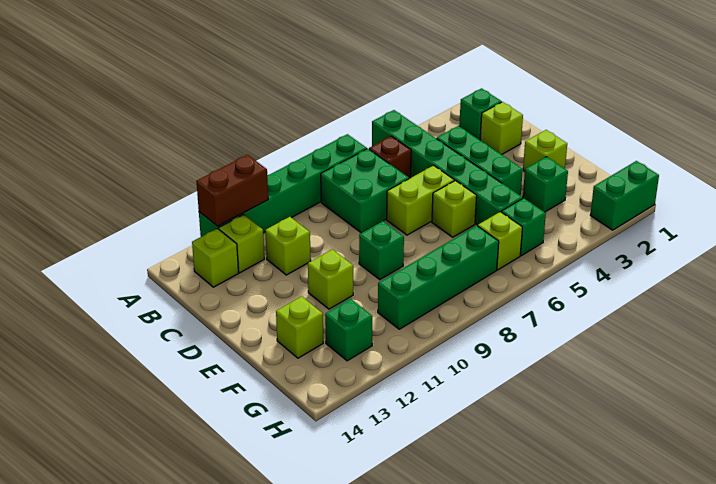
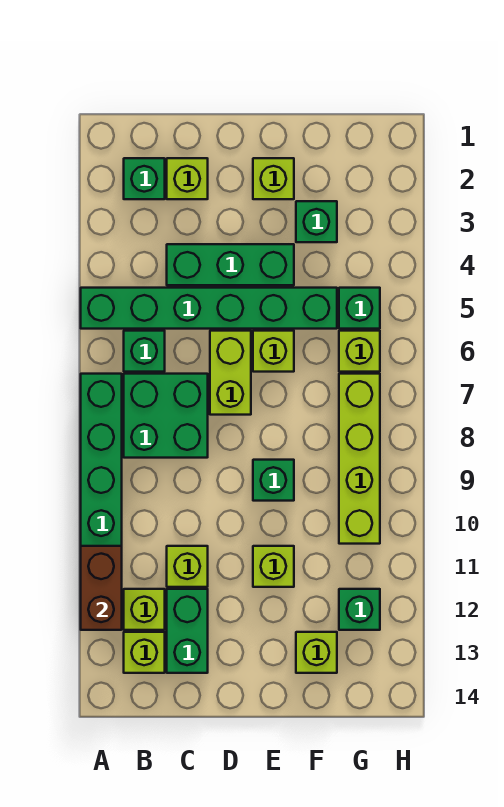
brown 1x1 brick [369,136,411,179] -> green 1x1 brick [124,331,165,372]
green 1x4 brick [378,226,499,329] -> lime 1x4 brick [339,374,380,544]
green 1x2 brick [590,161,659,230] -> green 1x2 brick moved to [167,589,208,673]

